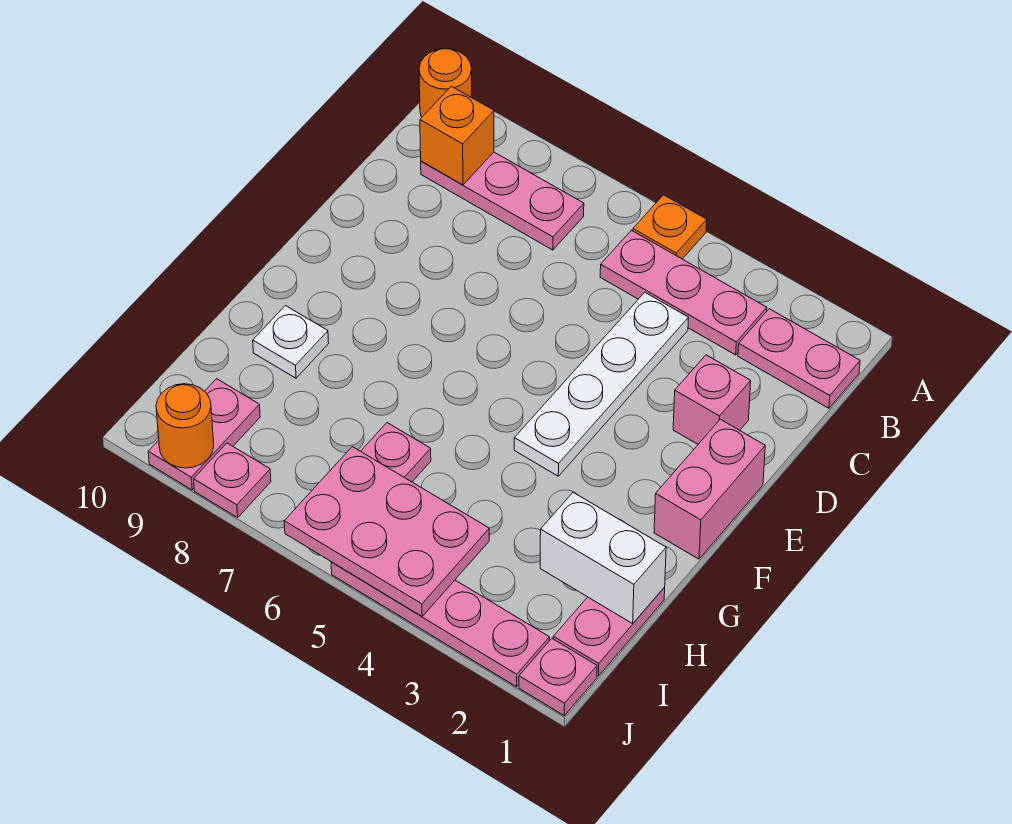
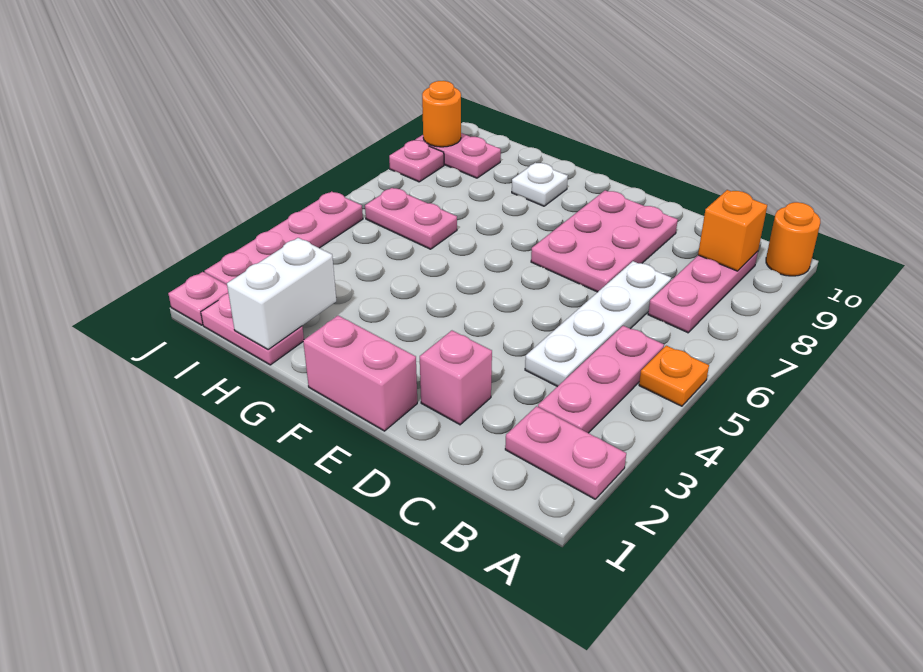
pink 1x2 plate [738,309,860,408] -> pink 1x2 plate turned to [505,406,626,499]
white 1x4 plate [514,292,688,476] -> white 1x4 plate turned to [525,261,671,387]
pink 2x3 plate [284,447,489,616] -> pink 2x3 plate moved to [531,190,678,292]

